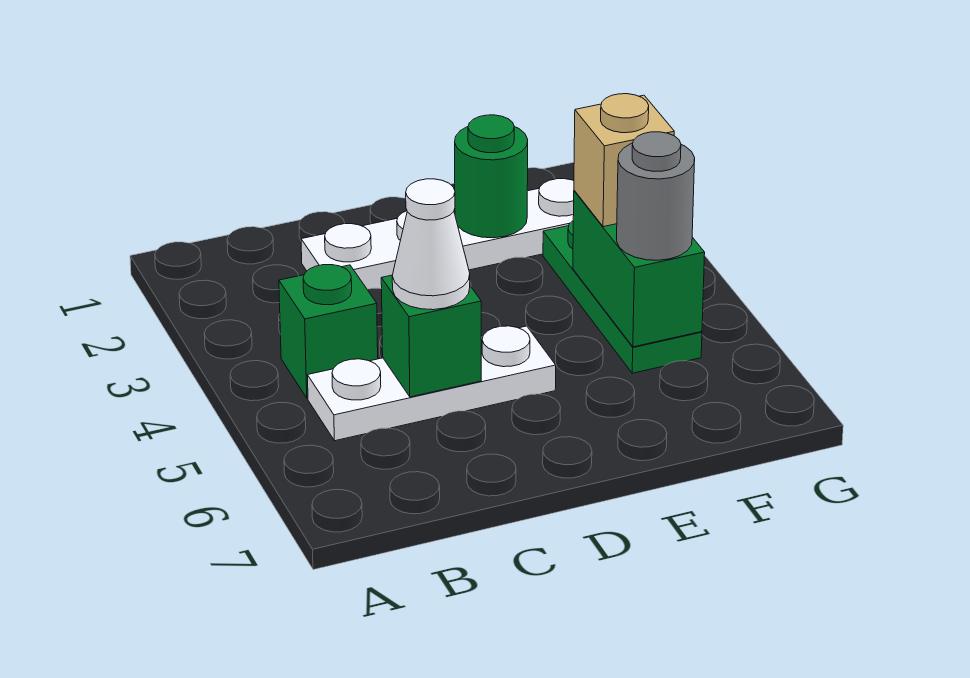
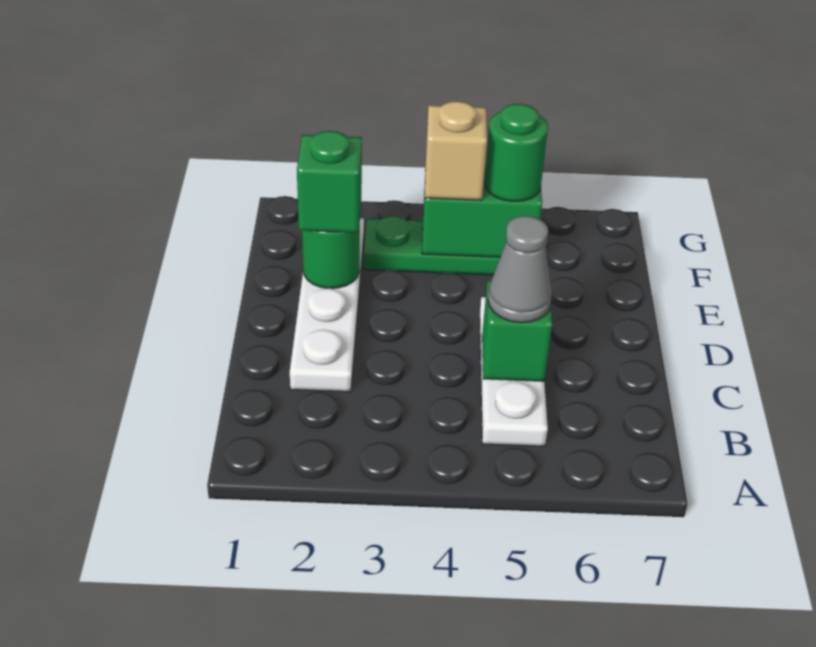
green 1x1 brick [279,265,378,398] -> green 1x1 brick moved to [297,131,362,233]
white 1x1 cone [392,179,470,310] -> grey 1x1 cone [488,216,552,323]
grey 1x1 round brick [617,132,695,260] -> green 1x1 round brick [485,104,548,201]

